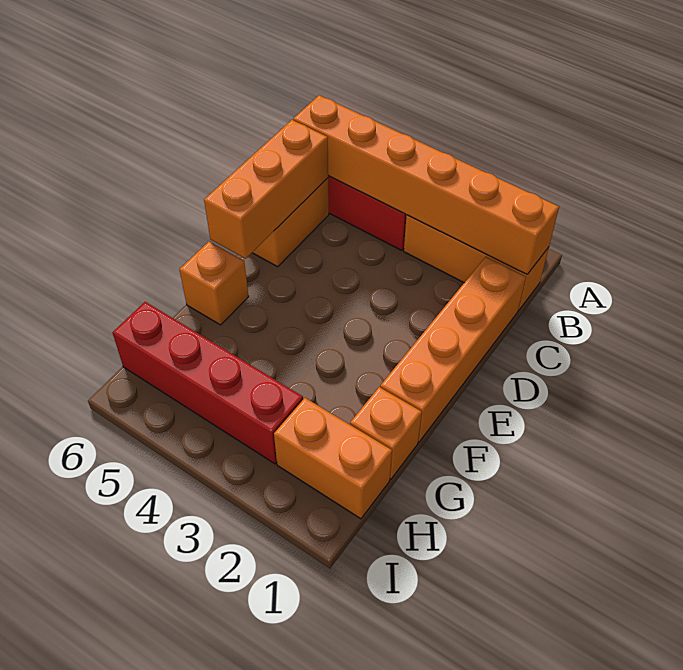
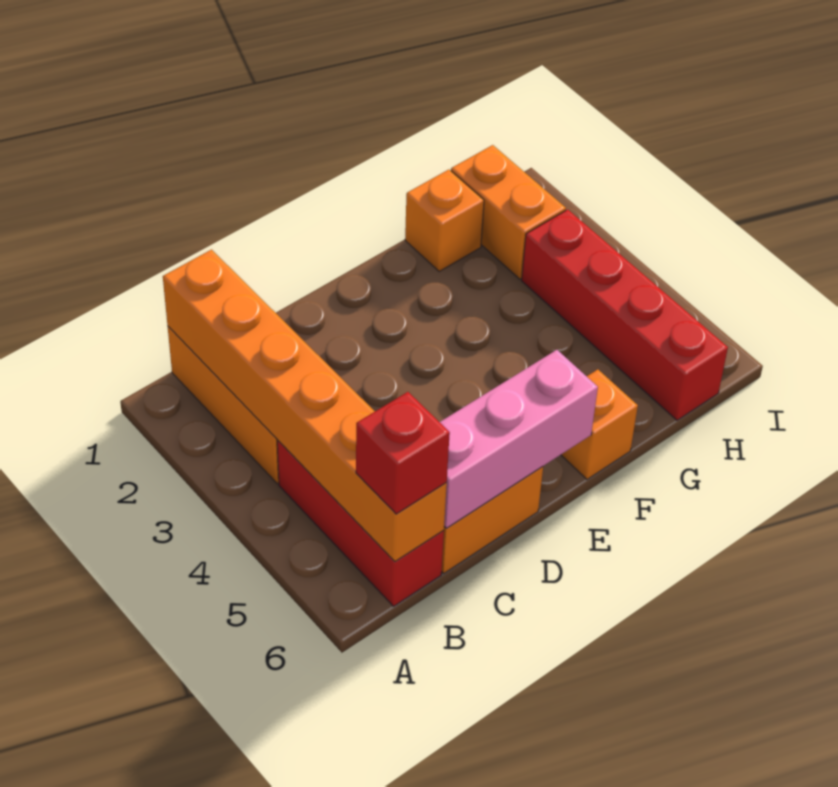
none -> red 1x1 brick [356,392,450,514]
orange 1x4 brick [380,257,526,442] -> none
orange 1x3 brick [204,120,328,259] -> pink 1x3 brick [440,350,598,528]

